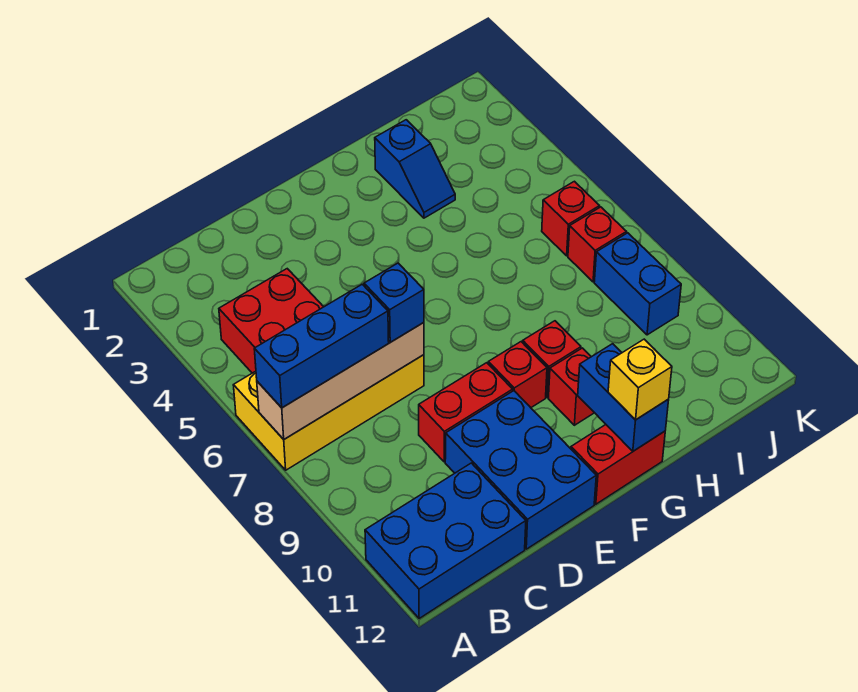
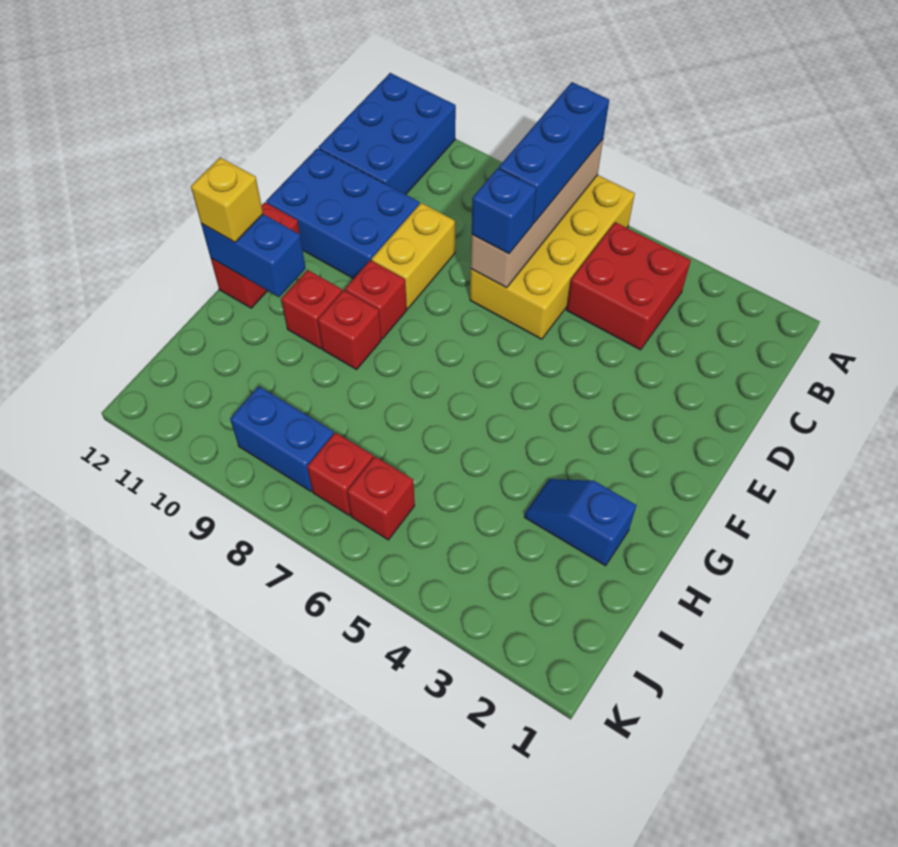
red 1x2 brick [419,363,513,462] -> yellow 1x2 brick [372,203,455,309]

